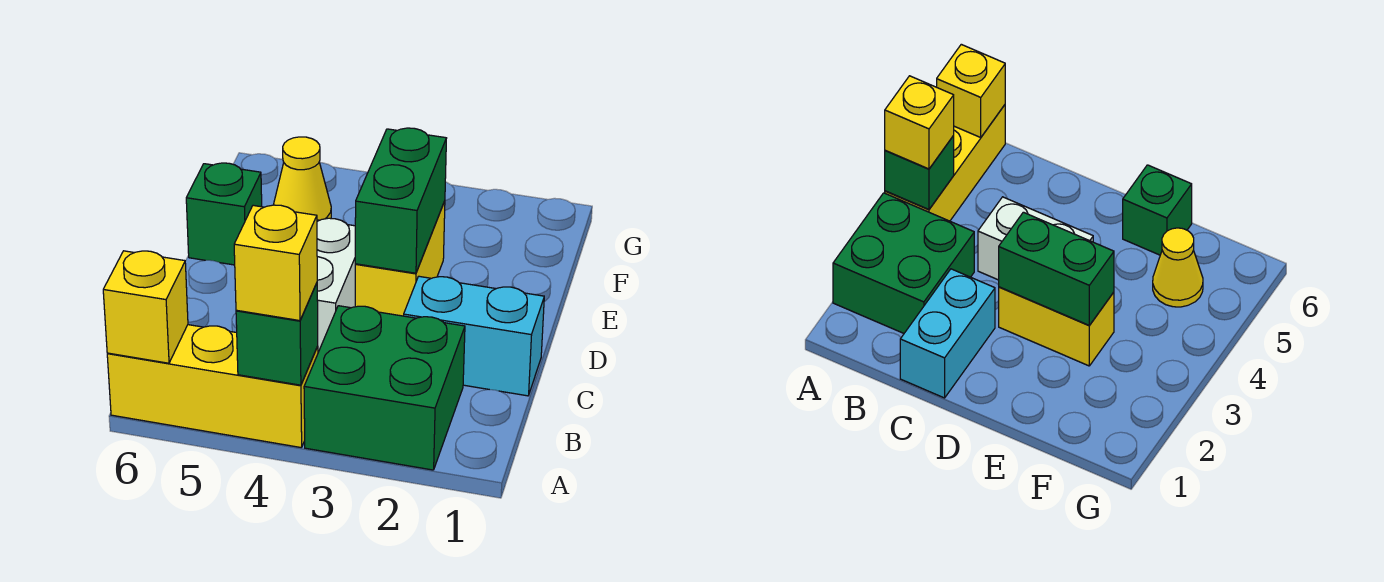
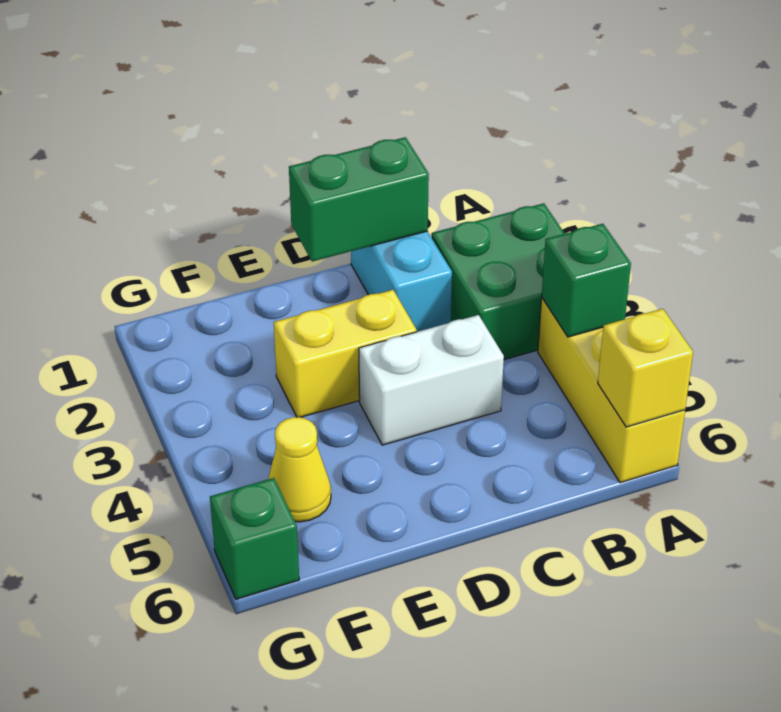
yellow 1x1 brick [234,205,317,321] -> none
green 1x2 brick [355,128,446,273] -> green 1x2 brick moved to [289,137,429,261]
green 1x1 brick [186,163,262,265] -> green 1x1 brick moved to [210,478,299,599]

